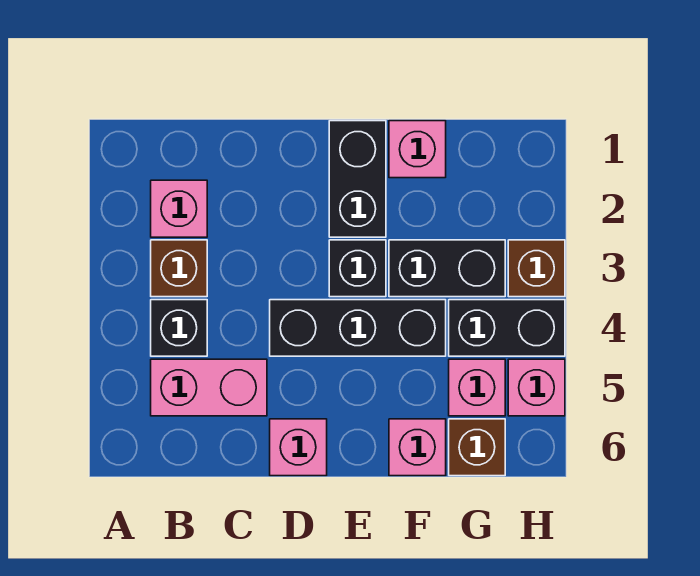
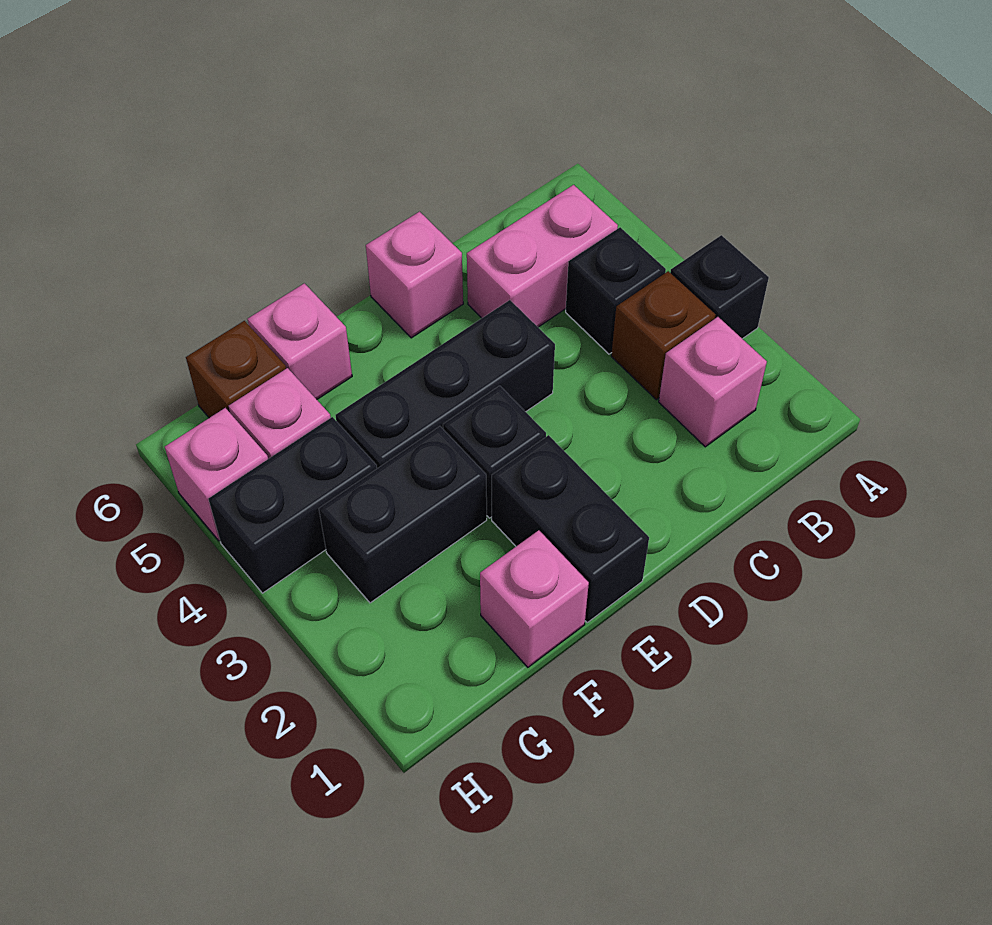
none -> black 1x1 brick [670,235,769,339]
brown 1x1 brick [508,240,565,297] -> none

